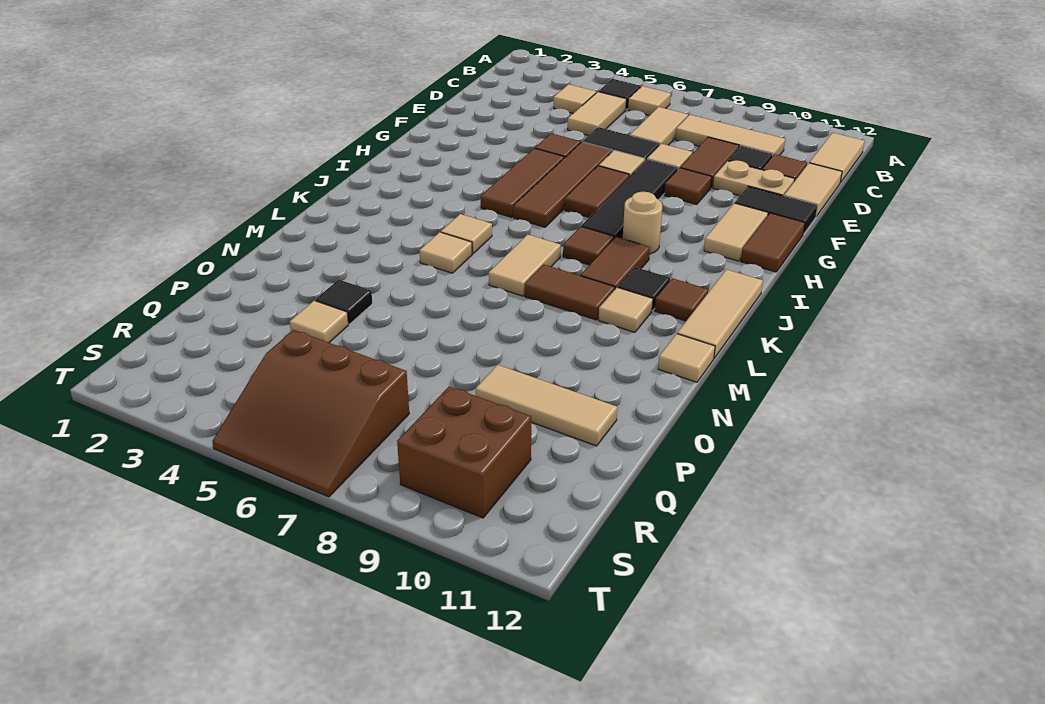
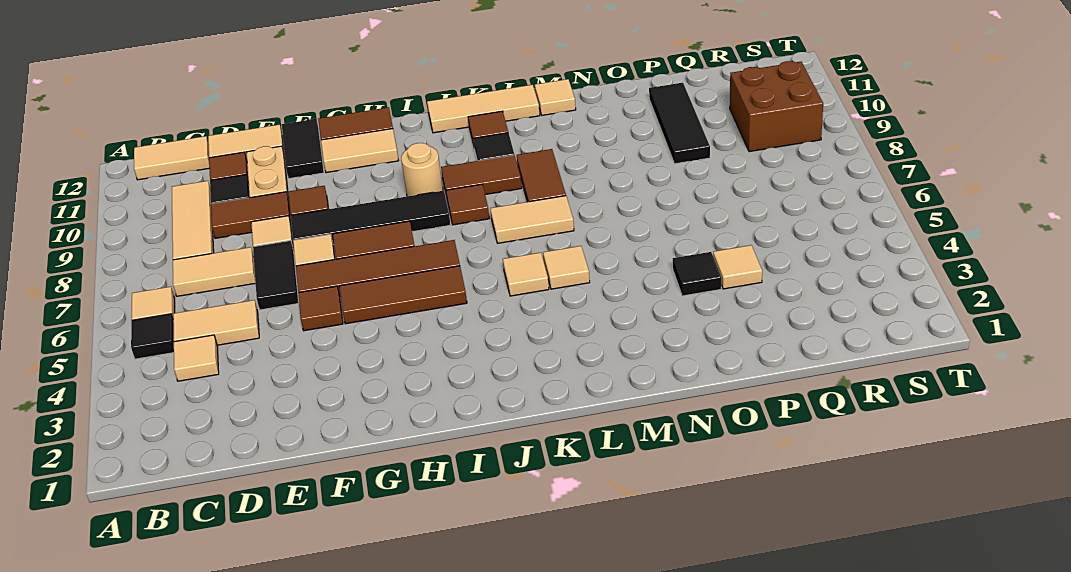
tan 1x1 tile [599,287,653,332] -> none
tan 1x3 tile [476,365,617,446] -> black 1x3 tile [649,83,710,164]
brown 3x3 slope [212,330,409,497] -> none

